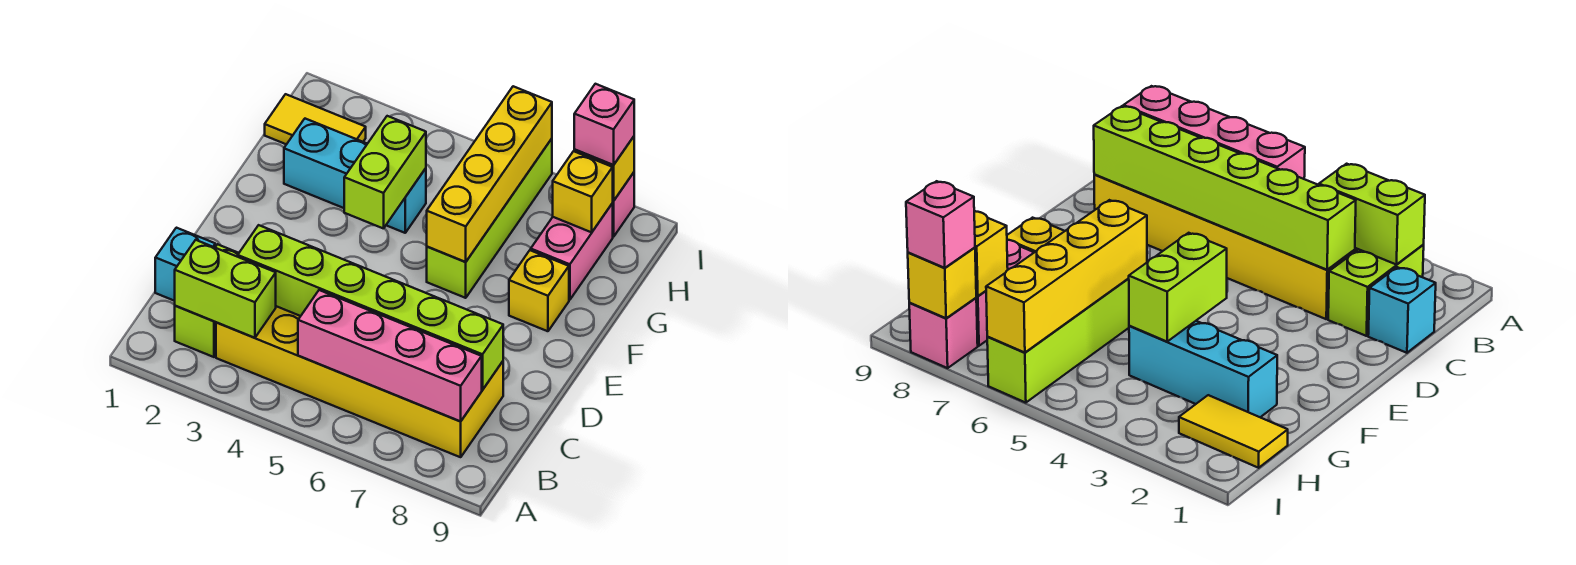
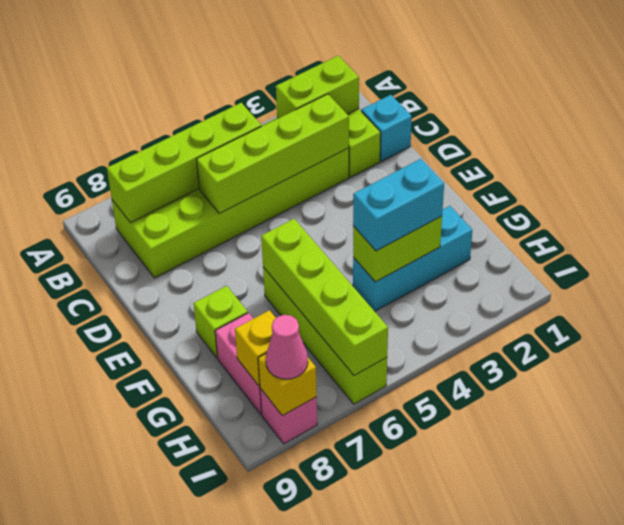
yellow 2x6 brick [216,306,503,457] -> lime 2x6 brick [112,118,349,278]
pink 1x4 brick [298,290,482,421] -> lime 1x4 brick [107,103,261,223]
lime 1x6 brick [238,225,503,390] -> lime 1x4 brick [197,94,349,214]
lime 1x2 brick [344,116,426,229] -> lime 1x2 brick turned to [353,216,442,282]
yellow 1x4 brick [427,86,552,262] -> lime 1x4 brick [261,219,388,375]
yellow 1x1 brick [509,250,569,331] -> lime 1x1 brick [193,286,248,358]
none -> cyan 1x2 brick [353,159,444,251]
yellow 1x2 tile [265,94,366,144] -> none
pink 1x1 brick [574,84,634,165] -> pink 1x1 cone [266,315,308,379]

